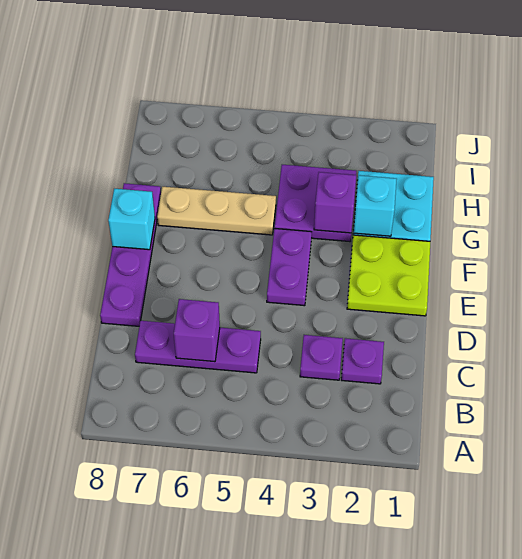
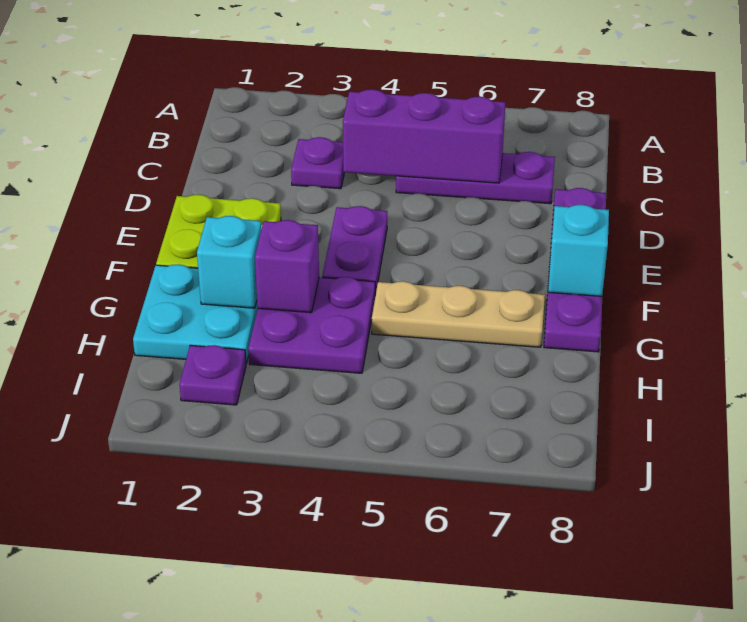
purple 1x1 plate [341,338,384,384] -> purple 1x1 plate moved to [179,345,246,405]
purple 1x1 brick [174,299,220,362] -> purple 1x3 brick [343,89,505,183]

